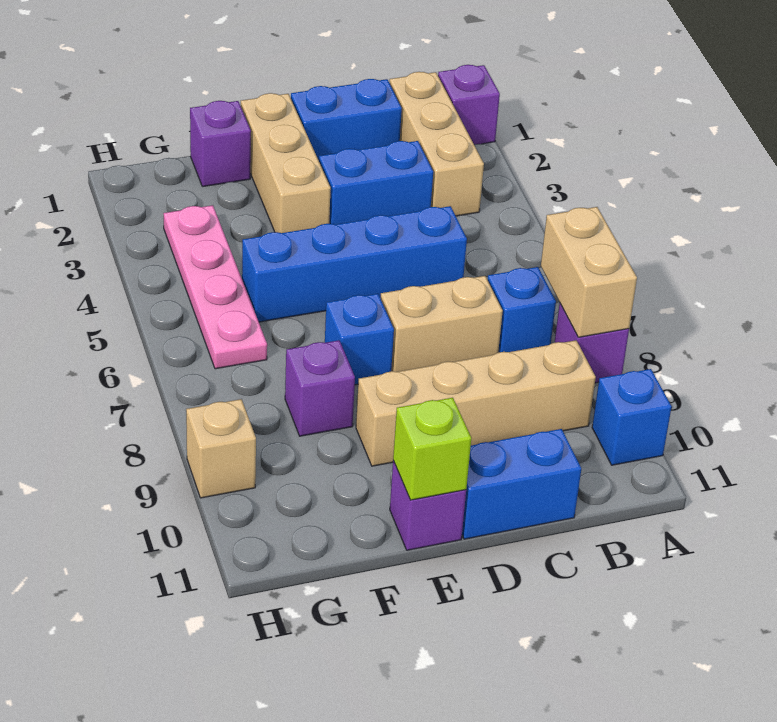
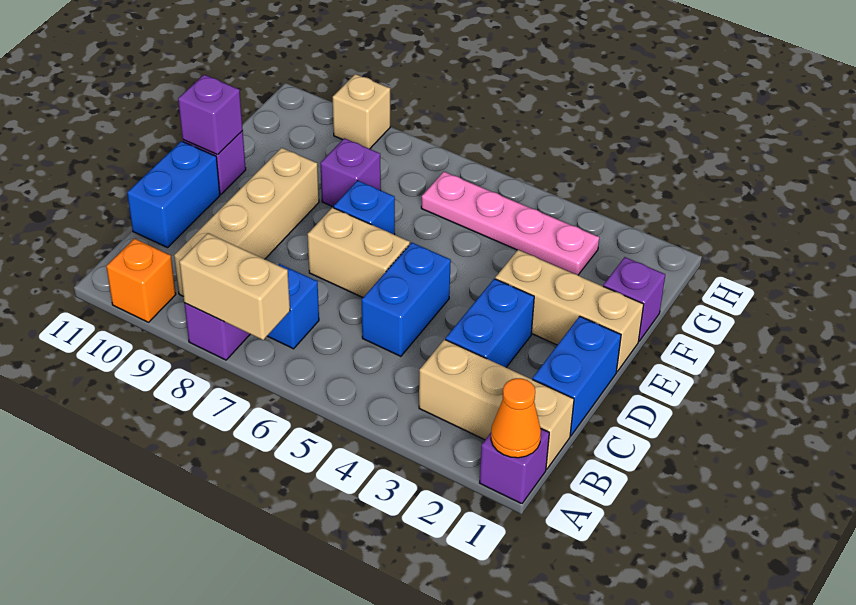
none -> orange 1x1 cone [491,378,541,458]
blue 1x1 brick [592,369,672,465] -> orange 1x1 brick [106,239,176,322]
blue 1x4 brick [242,206,467,322] -> blue 1x2 brick [362,243,451,356]
tan 1x2 brick [380,276,503,372] -> tan 1x2 brick turned to [308,208,410,297]
lime 1x1 brick [393,398,471,500] -> purple 1x1 brick [178,75,243,155]

